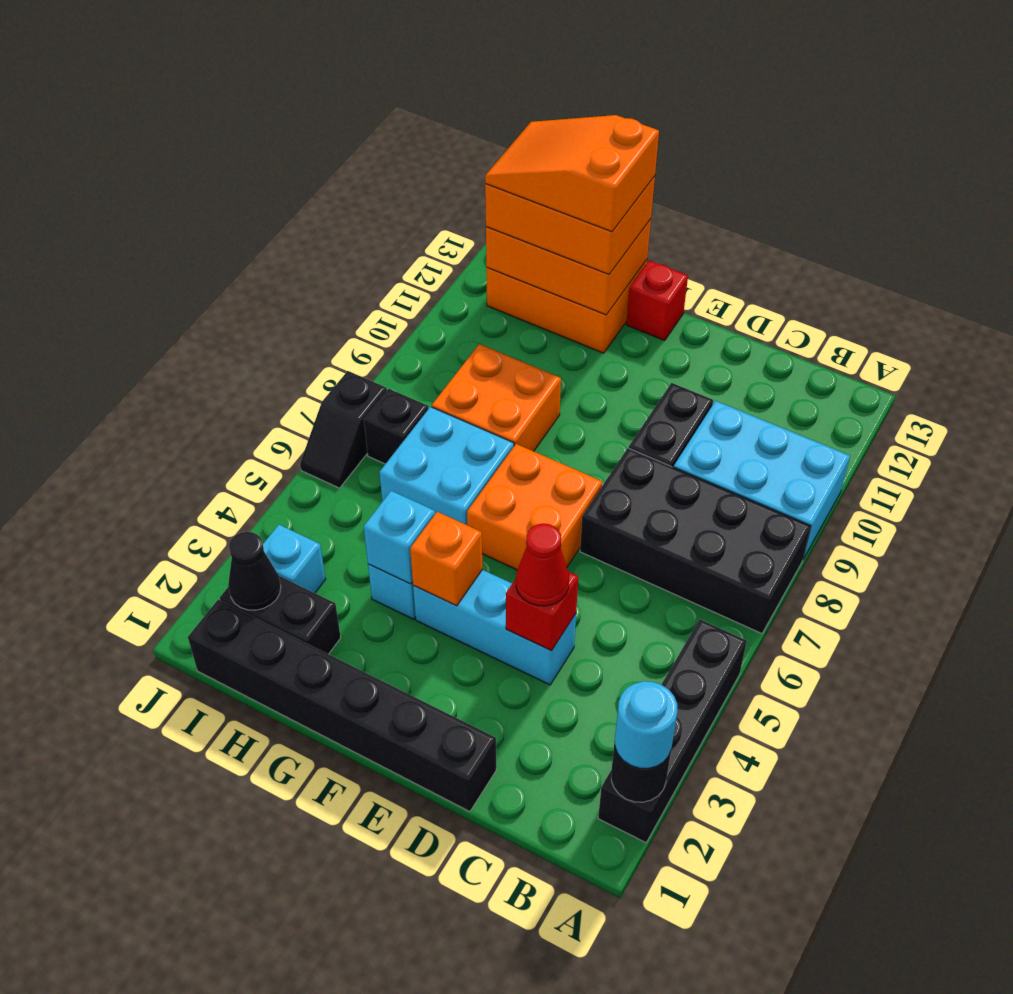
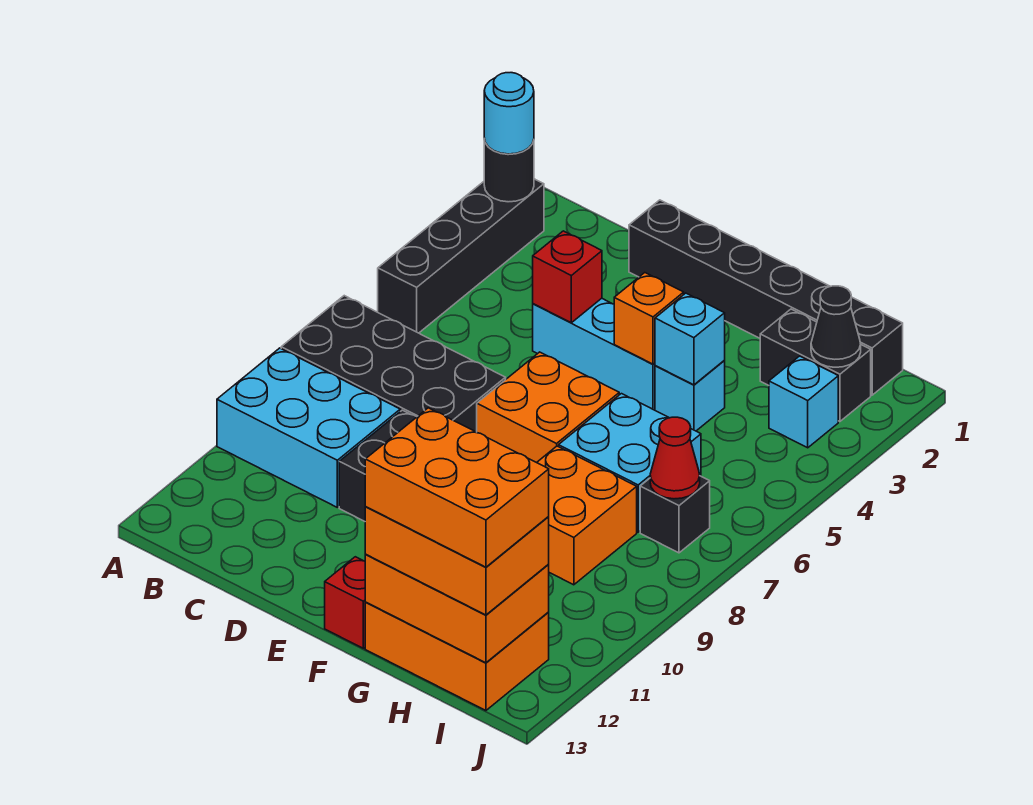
red 1x1 cone [516,524,569,606] -> red 1x1 cone moved to [650,417,700,499]
orange 2x3 slope [485,115,659,232] -> orange 2x3 brick [365,408,549,567]
black 1x2 slope [300,371,387,488] -> none

